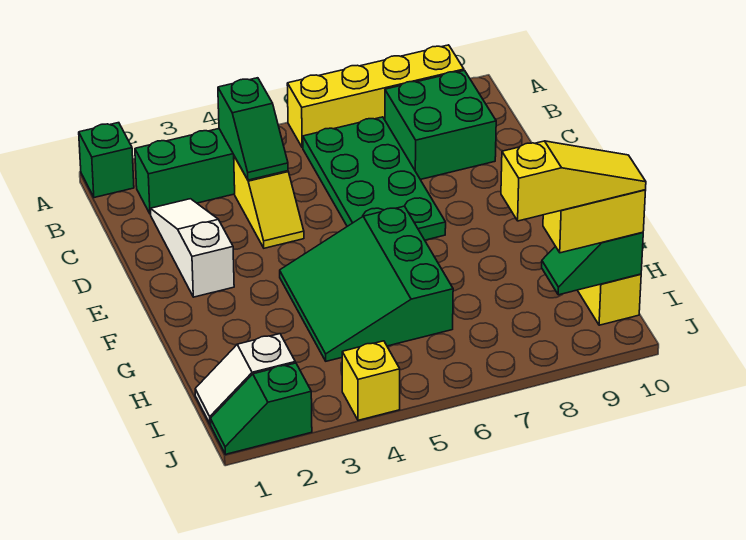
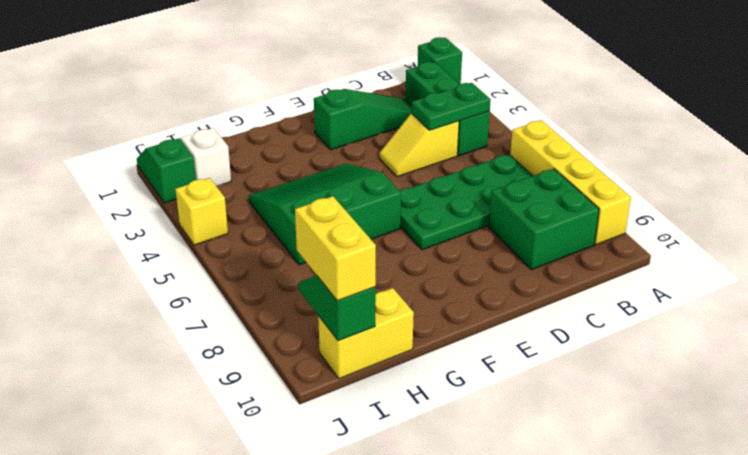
green 1x2 slope [218,78,288,180] -> green 1x2 plate [411,83,491,130]
white 1x3 slope [150,199,234,297] -> green 1x3 slope [314,89,412,150]
yellow 1x3 slope [501,141,646,221] -> none

